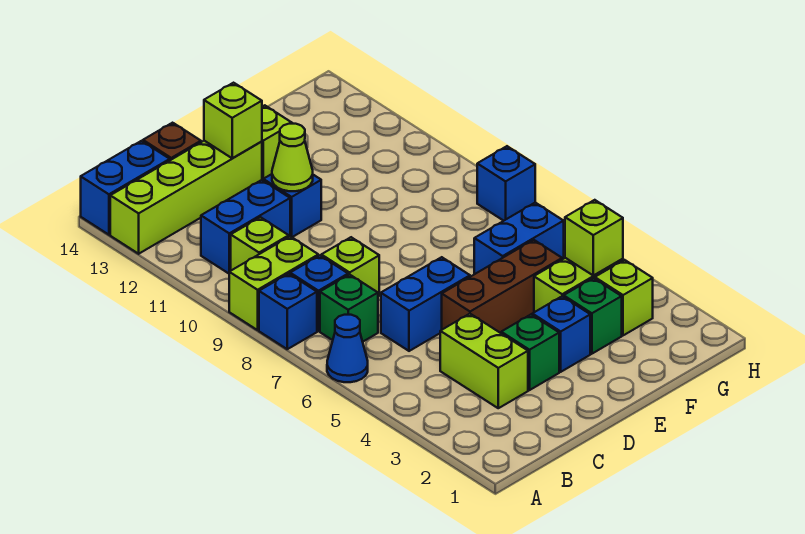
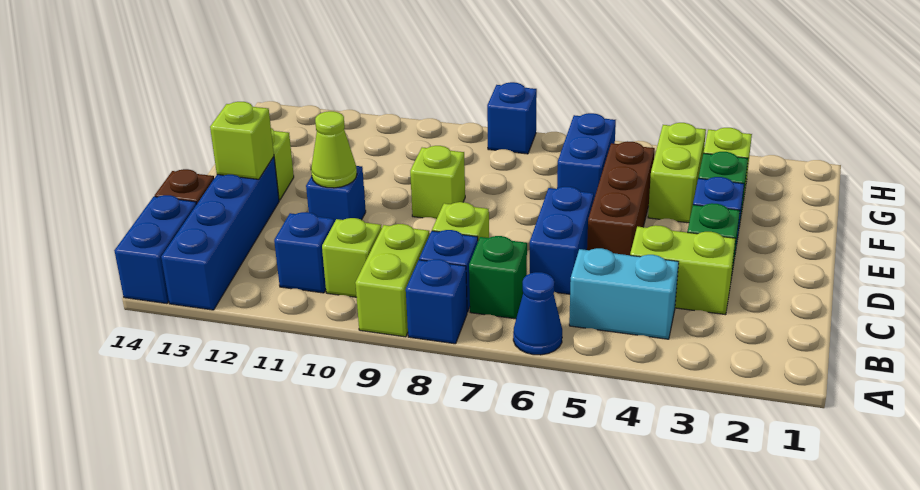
lime 1x4 brick [110,141,262,254] -> blue 1x4 brick [161,157,279,310]
none -> cyan 1x2 brick [569,248,679,339]
blue 1x2 brick [201,180,290,273] -> blue 1x1 brick [274,212,334,293]
lime 1x1 brick [565,200,623,275] -> lime 1x1 brick moved to [410,146,465,219]

